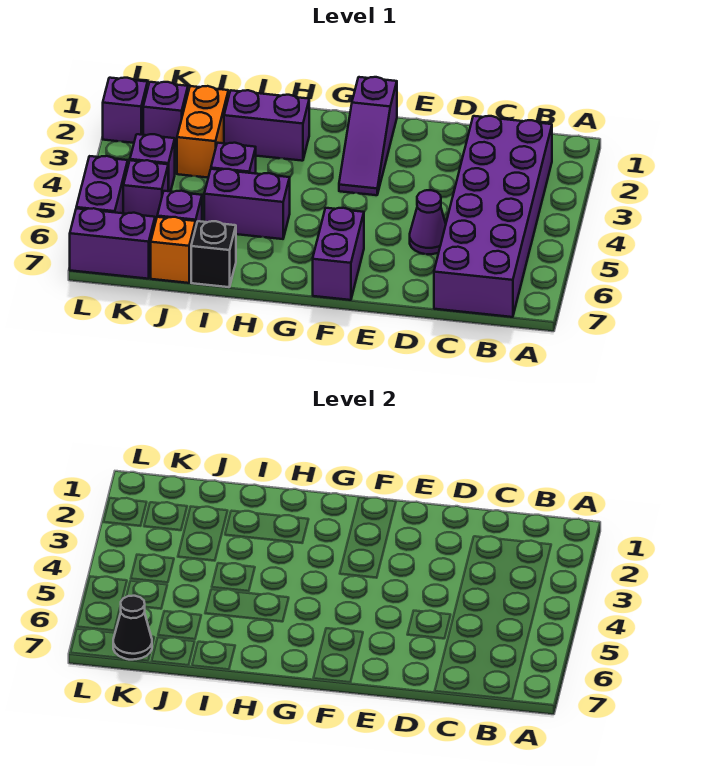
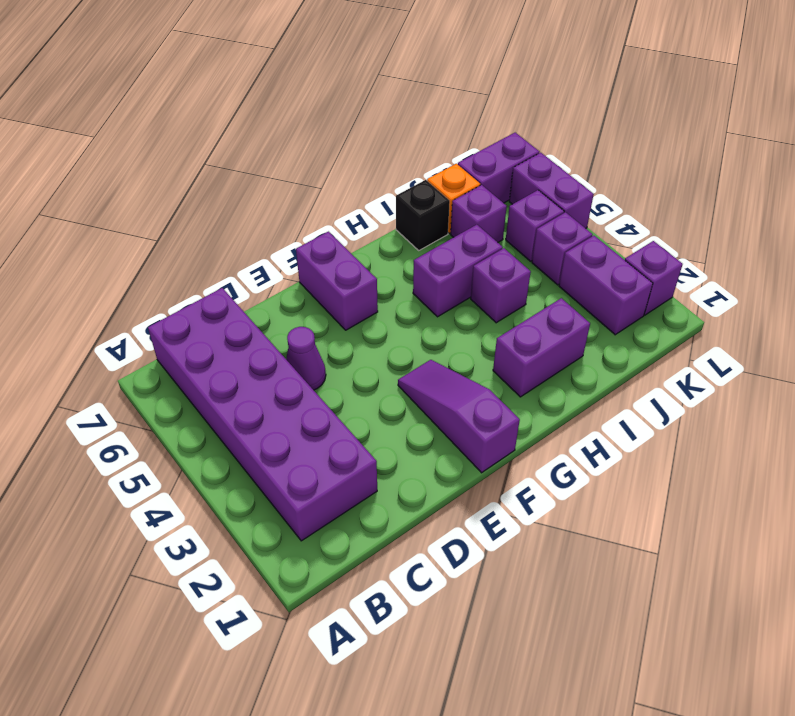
orange 1x2 brick [177,86,228,178] -> none
purple 1x1 brick [143,82,188,147] -> purple 1x2 brick [559,236,653,335]
black 1x1 cone [113,596,152,660] -> none

